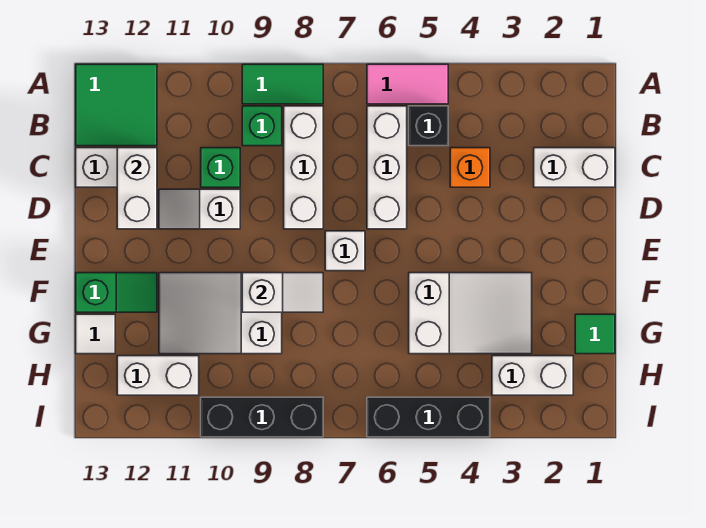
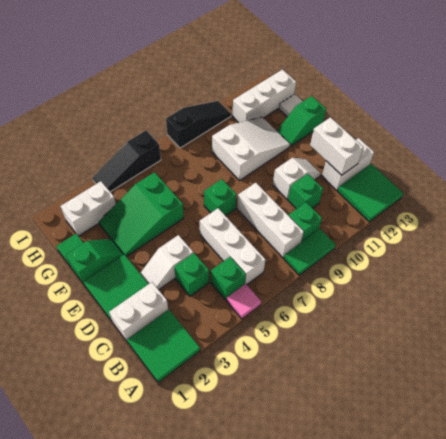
none -> green 2x2 tile [127,309,200,383]
pink 1x2 tile [367,64,448,104] -> pink 1x1 tile [227,284,261,319]
black 1x1 brick [409,106,448,146] -> green 1x1 brick [211,257,246,300]
orange 1x1 brick [450,148,490,187] -> green 1x1 brick [174,253,209,296]
none -> green 2x2 tile [83,254,148,321]
white 1x1 brick [325,231,365,271] -> green 1x1 brick [204,179,236,216]
none -> green 1x2 slope [66,239,124,284]
white 2x3 slope [409,273,532,354] -> green 2x3 slope [99,172,184,257]
white 1x2 slope [242,273,323,312] -> white 1x2 slope moved to [140,235,193,290]
white 1x2 brick [117,356,199,395] -> white 1x3 brick [232,70,296,123]
black 1x3 brick [367,397,490,437] -> black 1x3 slope [92,130,161,192]
black 1x3 brick [201,397,323,437] -> black 1x3 slope [166,101,231,148]

